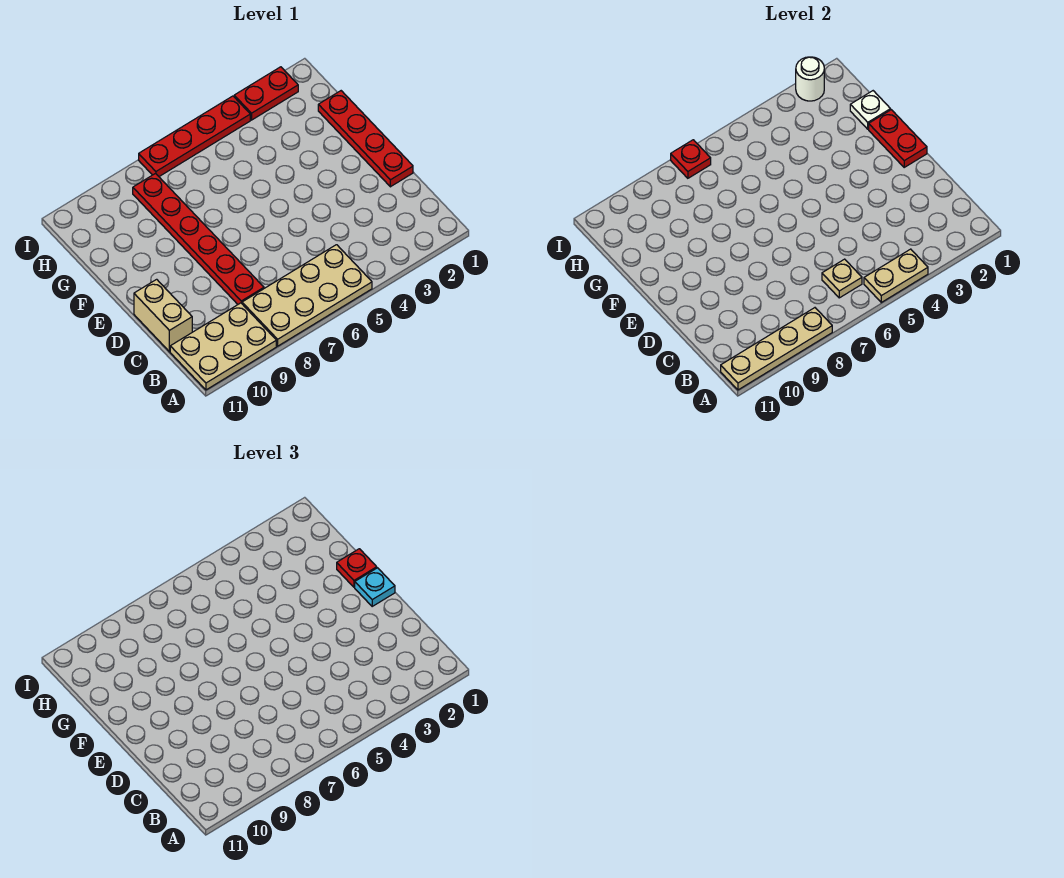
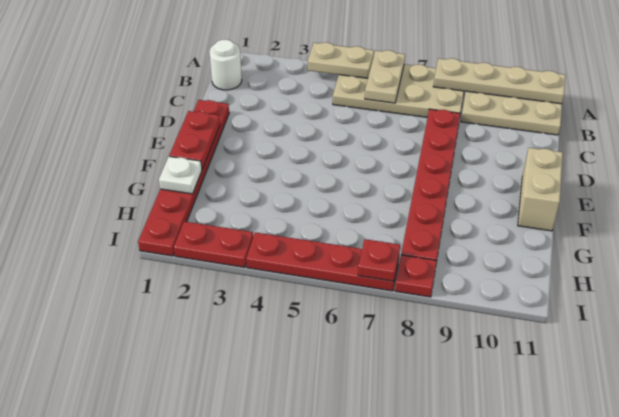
tan 1x1 plate [822,259,862,298] -> tan 1x2 plate [365,50,405,103]
tan 1x2 brick [134,279,192,352] -> tan 1x2 brick moved to [518,148,563,231]
red 1x4 plate [318,91,413,187] -> red 1x6 plate [138,100,229,256]
cyan 1x1 plate [355,568,395,606] -> none
red 1x1 plate [337,549,377,587] -> red 1x1 plate moved to [395,255,437,297]
white 1x1 round brick [796,57,824,101] -> white 1x1 round brick moved to [209,39,242,90]

